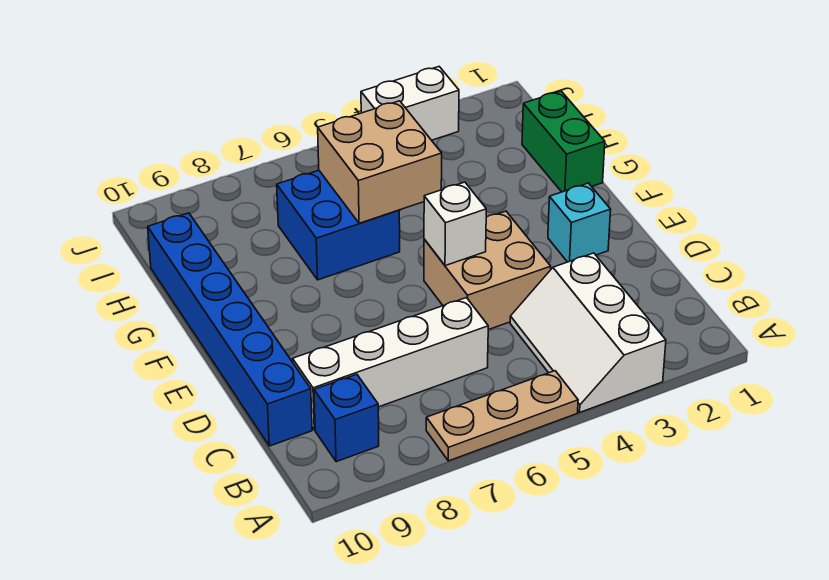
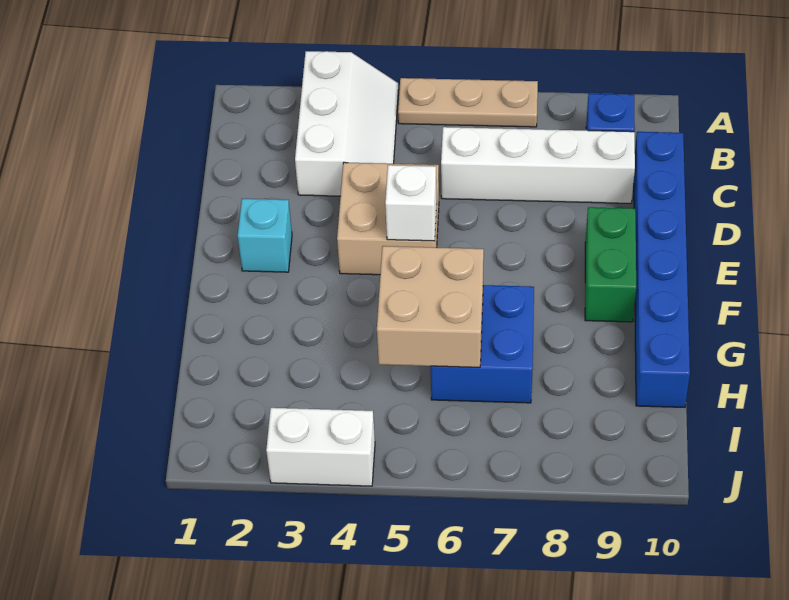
green 1x2 brick [522,91,605,192] -> green 1x2 brick moved to [585,207,636,322]

